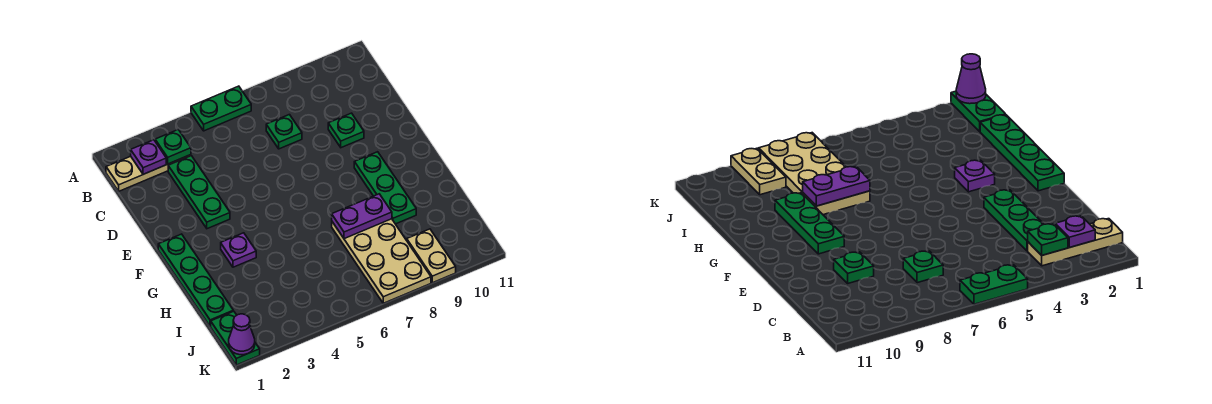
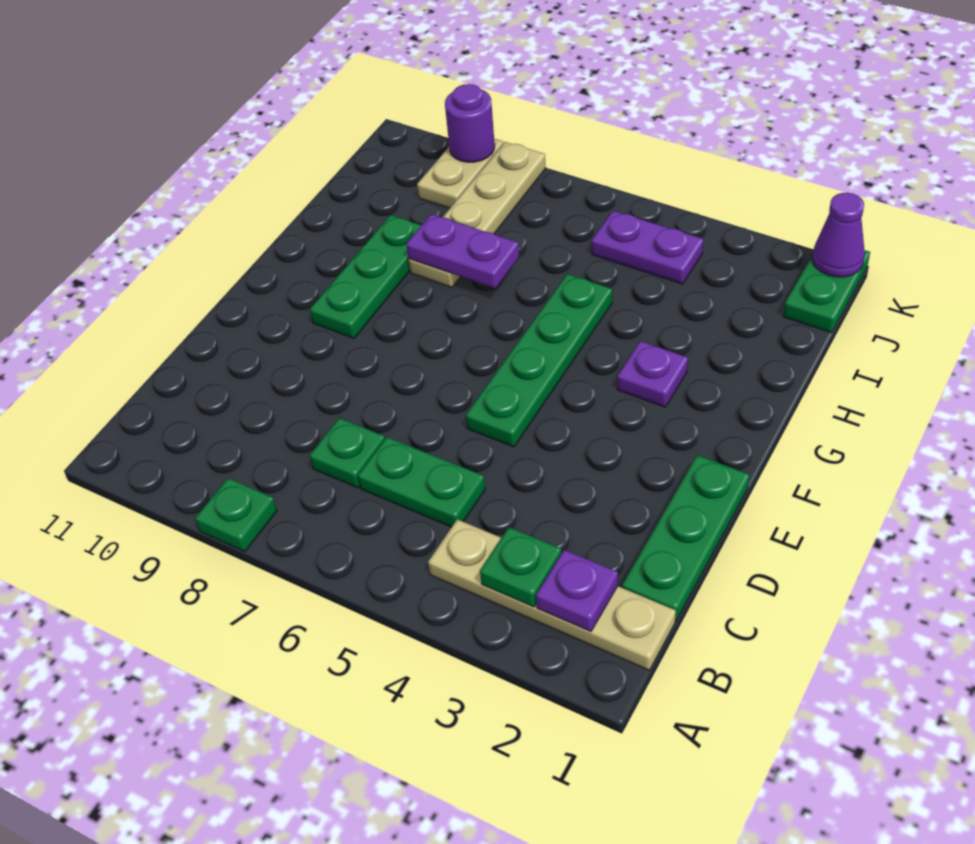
green 1x2 plate [191,86,251,131] -> green 1x2 plate moved to [358,437,485,527]
tan 1x3 plate [106,155,191,191] -> tan 1x4 plate [428,519,676,670]
green 1x3 plate [168,156,230,229] -> green 1x3 plate moved to [622,455,749,621]
green 1x1 plate [328,113,364,148] -> green 1x1 plate moved to [195,478,277,552]
green 1x4 plate [158,234,233,327] -> green 1x4 plate moved to [466,274,612,447]
tan 2x4 plate [332,219,431,303] -> tan 1x4 plate [408,142,546,288]
none -> purple 1x2 plate [592,211,703,284]
none -> purple 1x1 round brick [445,84,495,162]

